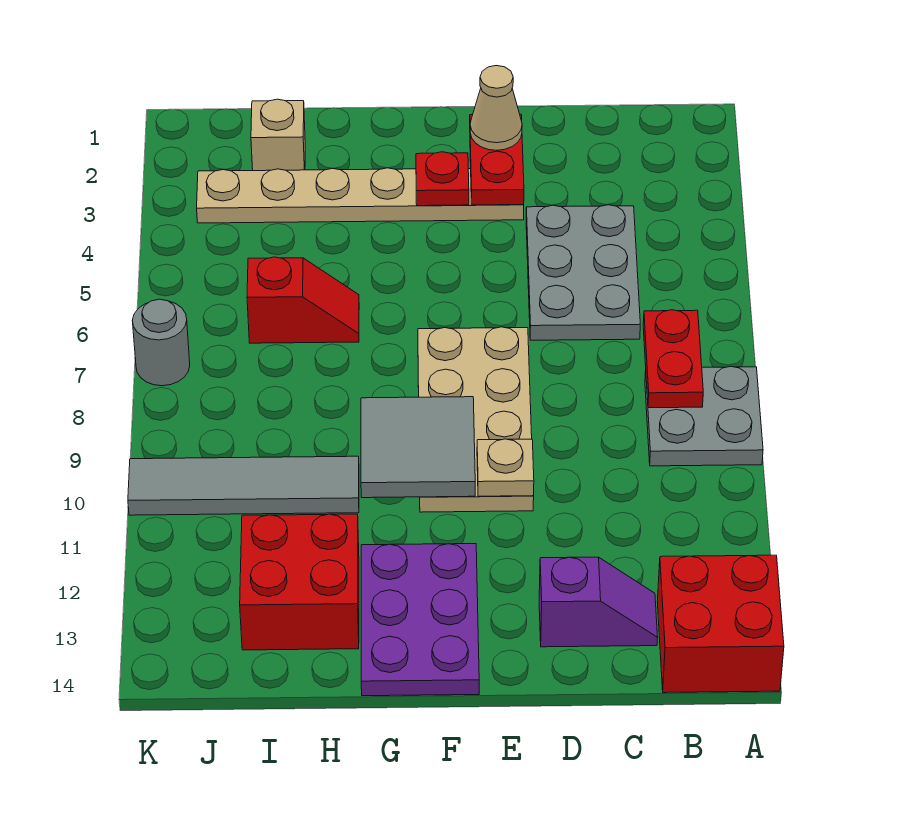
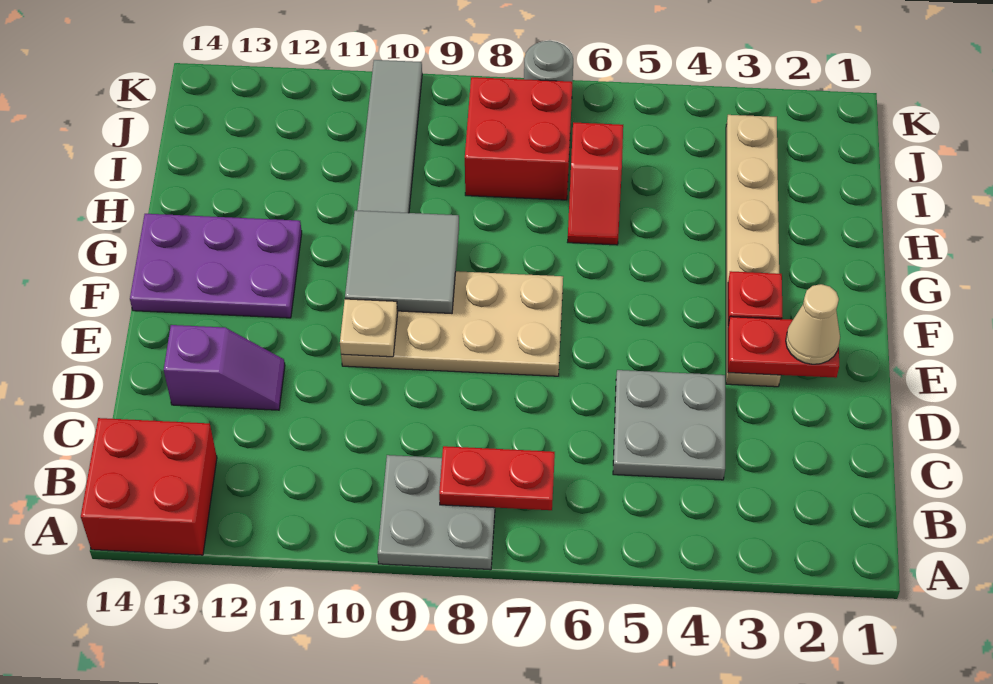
grey 2x3 plate [526,205,640,340] -> grey 2x2 plate [613,370,725,480]
purple 1x2 slope [539,557,658,647] -> purple 1x2 slope turned to [164,325,285,410]
red 2x2 brick [240,514,359,650] -> red 2x2 brick moved to [465,77,572,200]
tan 1x1 brick [251,99,305,171] -> none

